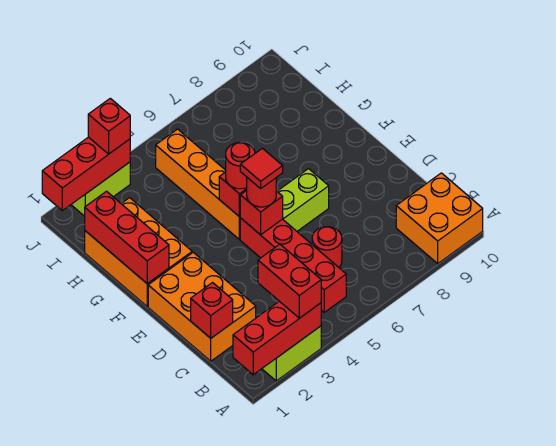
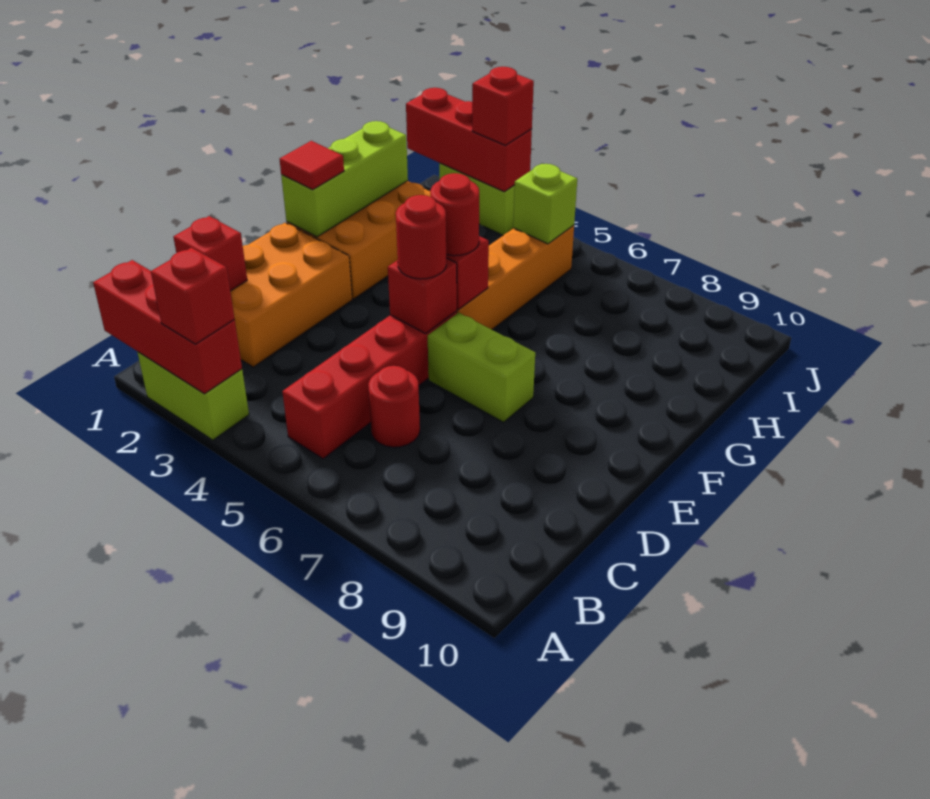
red 1x2 brick [258,244,321,318] -> red 1x1 brick [151,248,235,344]
orange 2x2 brick [396,173,483,264] -> none
red 1x1 tile [240,148,283,189] -> red 1x1 tile moved to [280,141,344,190]
red 1x3 brick [85,191,169,284] -> lime 1x3 brick [281,121,408,237]
none -> lime 1x1 brick [513,163,577,244]

